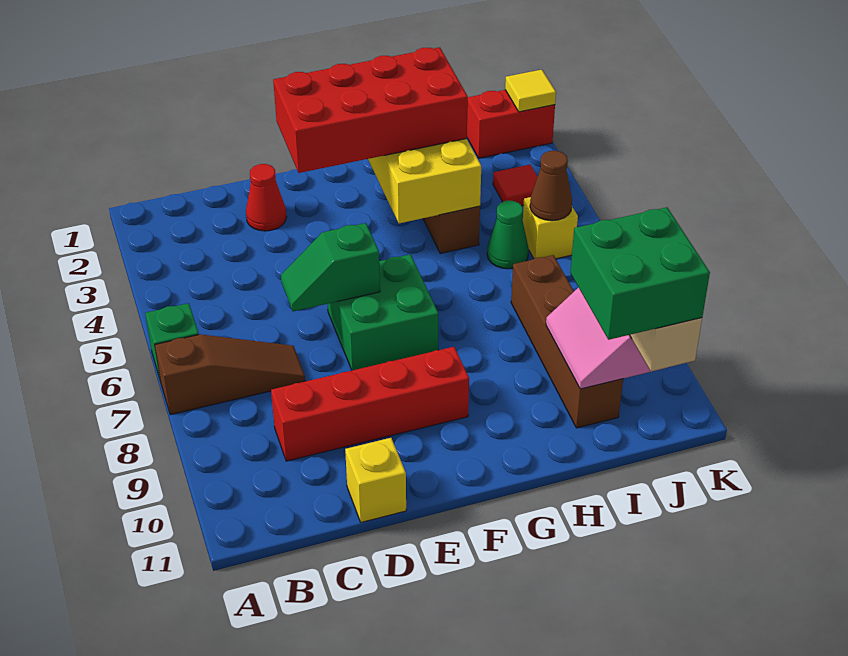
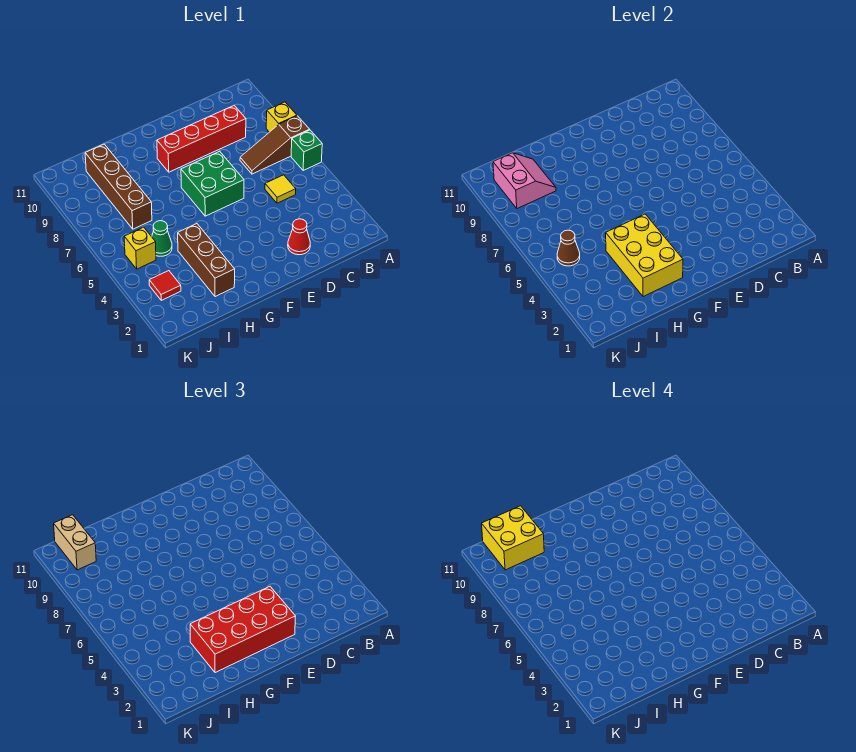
green 1x2 slope [281,223,380,311] -> none
yellow 1x1 brick [345,438,406,522] -> yellow 1x1 brick moved to [266,102,297,132]
green 2x2 brick [570,207,710,340] -> yellow 2x2 brick [482,506,544,570]
red 1x2 brick [467,90,555,158] -> none
yellow 1x1 tile [505,70,556,112] -> yellow 1x1 tile moved to [265,175,296,203]

